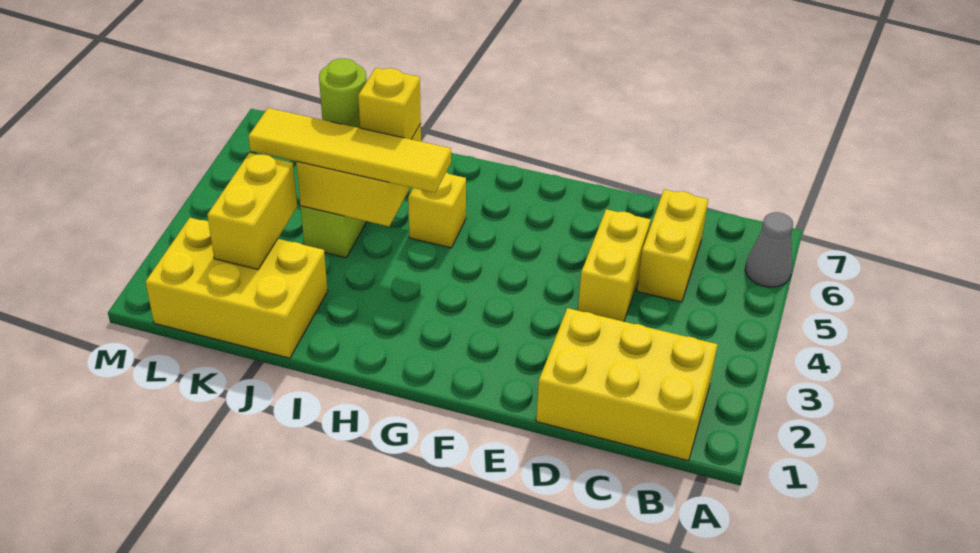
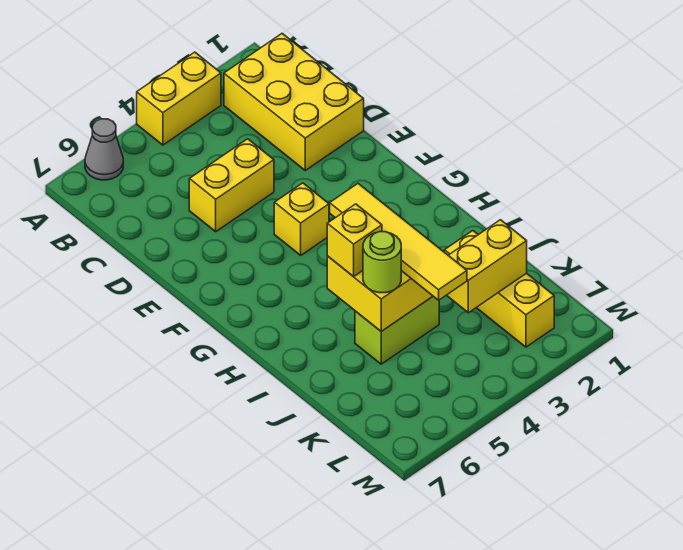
yellow 1x2 brick [637,189,708,302] -> yellow 1x2 brick moved to [137,52,221,145]
yellow 1x1 brick [408,172,466,248] -> yellow 1x1 brick moved to [274,183,329,255]
yellow 2x3 brick [146,218,328,358] -> yellow 1x3 brick [444,231,554,347]

